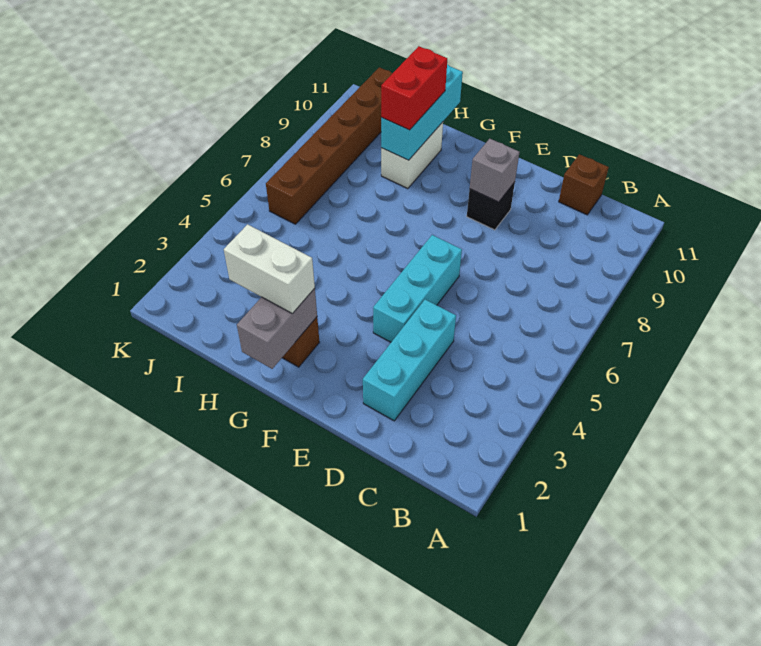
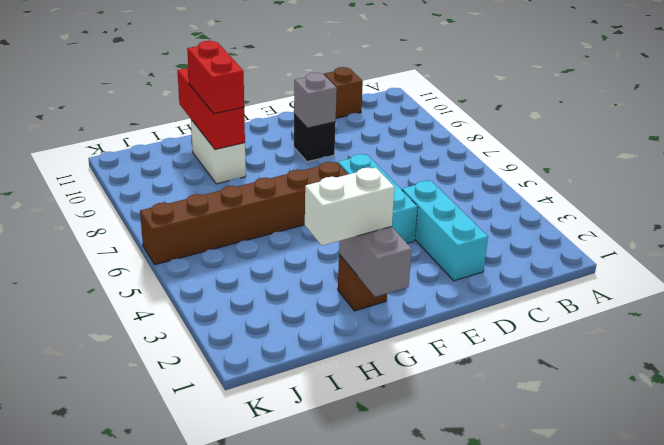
cyan 1x3 brick [381,64,463,160] -> red 1x3 brick [177,68,245,150]
brown 1x6 brick [266,67,392,224] -> brown 1x6 brick turned to [140,162,348,265]

